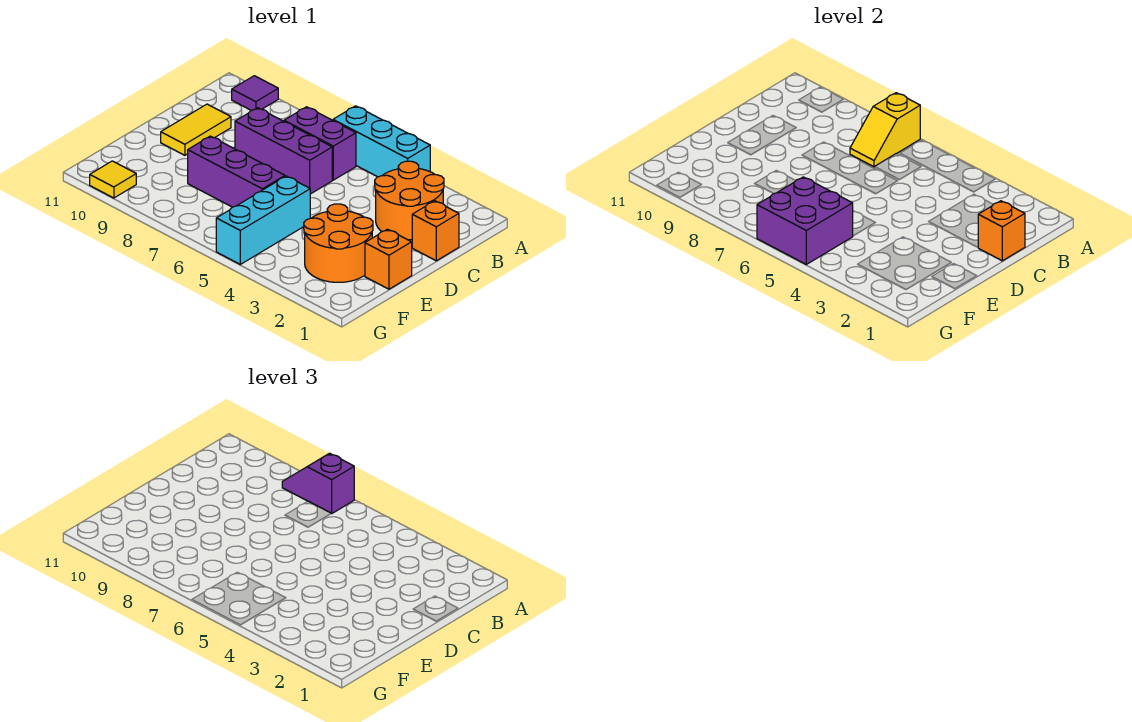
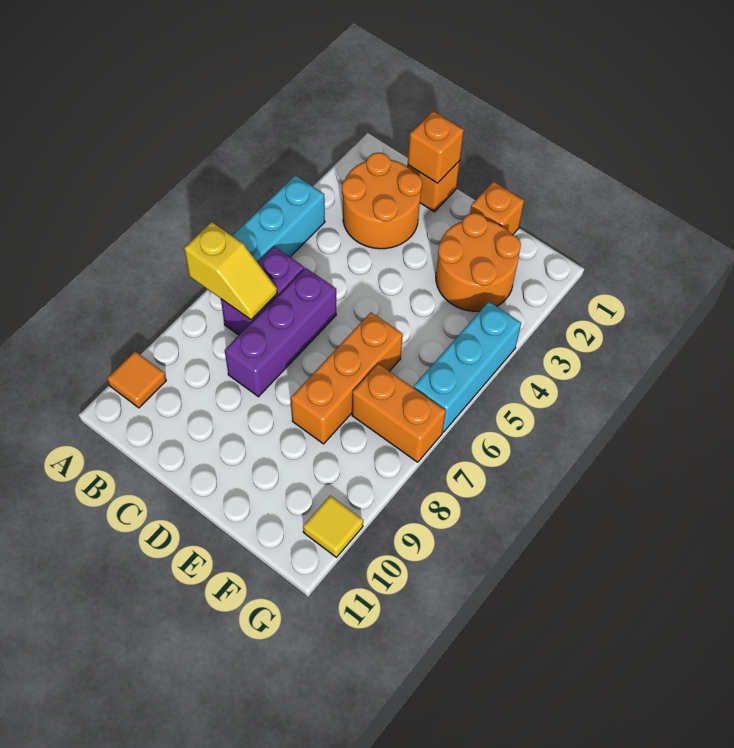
purple 1x2 slope [282,453,354,513] -> none
purple 1x1 tile [232,76,278,110] -> orange 1x1 tile [107,351,166,408]
yellow 1x2 tile [161,104,231,155] -> none
cyan 1x3 brick [216,176,310,264] -> cyan 1x3 brick turned to [414,302,521,432]
purple 1x3 brick [188,136,285,207] -> orange 1x3 brick [291,312,403,444]
purple 2x2 brick [757,177,853,264] -> none
none -> orange 1x2 brick [352,364,446,462]

